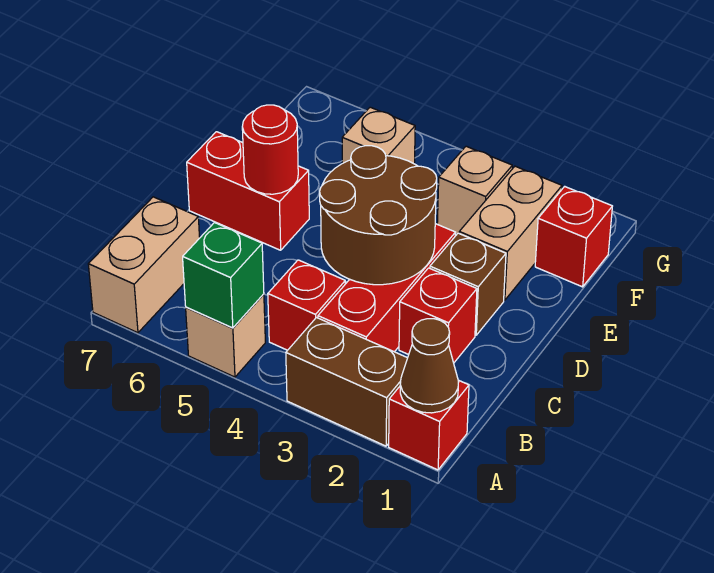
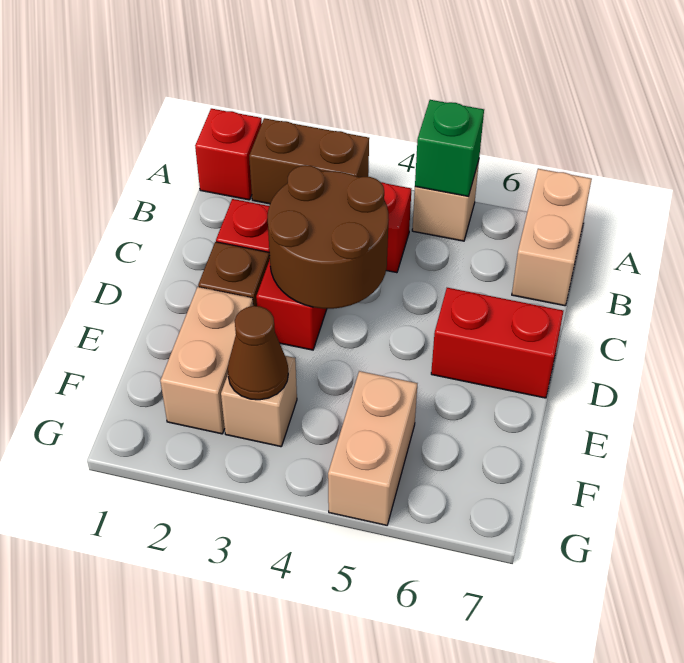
brown 1x1 cone [400,319,459,413] -> brown 1x1 cone moved to [228,306,288,400]
red 1x1 round brick [242,105,298,194] -> none
red 1x1 brick [535,186,612,287] -> none
tan 1x1 brick [342,107,415,164] -> tan 1x2 brick [328,371,417,525]

